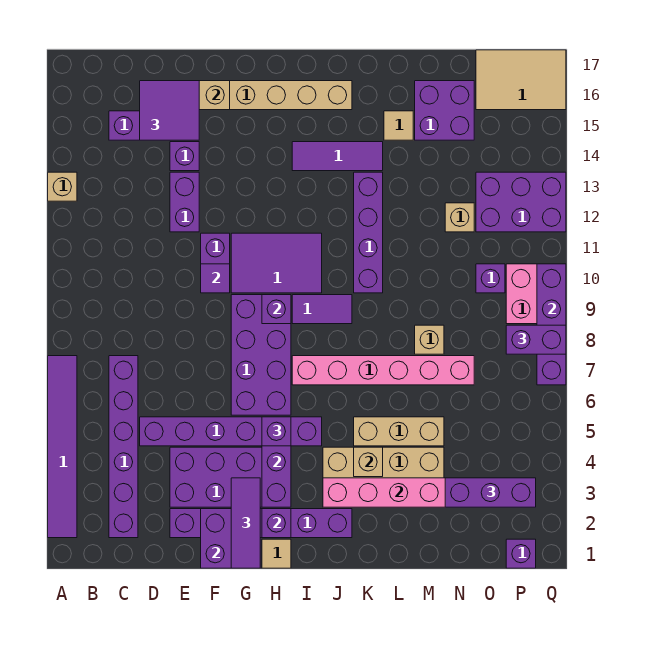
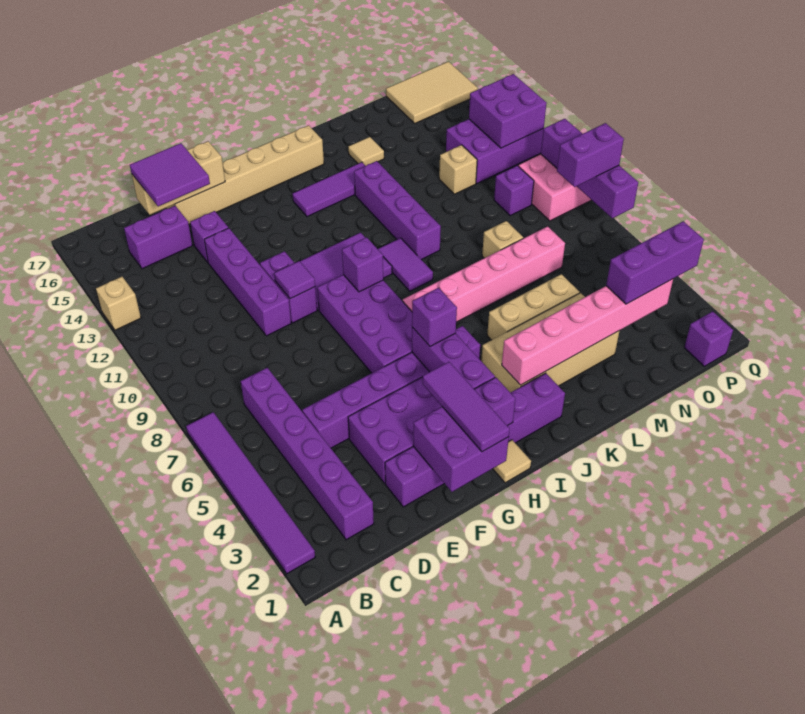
purple 1x2 brick [170,172,199,232] -> purple 1x4 brick [204,228,291,336]
purple 1x2 tile [292,295,352,324] -> purple 1x2 tile turned to [378,238,433,291]
tan 1x1 brick [354,447,383,477] -> none
purple 2x2 brick [415,81,474,140] -> purple 2x2 brick moved to [469,74,546,148]

